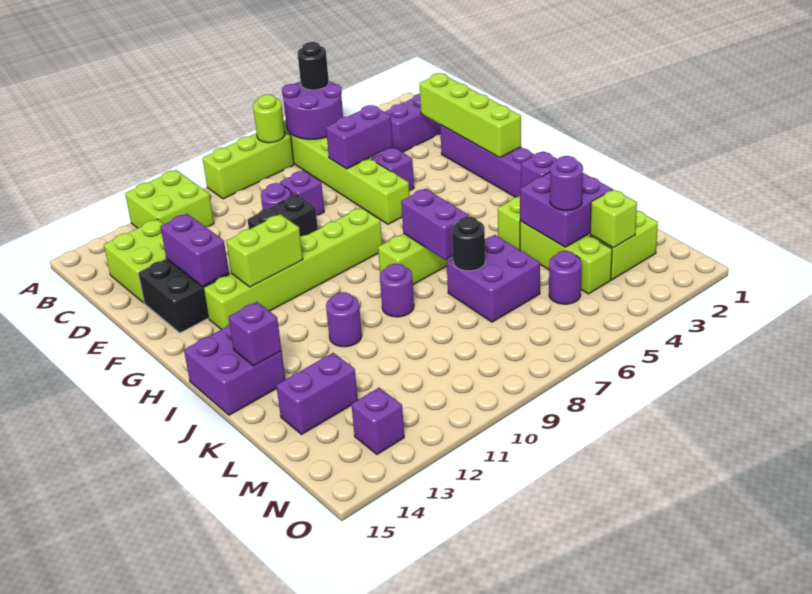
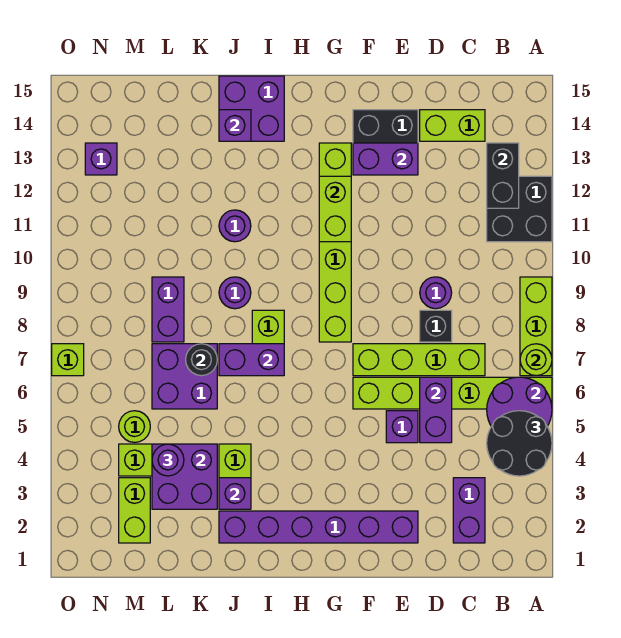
black 1x1 round brick [298,42,329,90] -> black 2x2 round brick [487,411,552,476]
lime 2x2 brick [125,170,214,228] -> black 2x2 brick [487,176,552,242]
lime 2x2 brick [104,219,166,303] -> lime 1x2 brick [420,110,485,141]
lime 1x4 brick [419,73,521,158] -> lime 1x4 brick moved to [353,344,485,376]
purple 1x1 brick [280,170,324,216] -> black 1x1 brick [420,310,452,342]
black 1x2 brick [247,195,318,237] -> black 1x2 brick moved to [487,143,519,208]
purple 1x2 brick [276,353,358,434] -> purple 1x2 brick moved to [152,277,184,342]
lime 1x1 brick [590,189,637,248] -> lime 1x1 brick moved to [52,344,84,376]
purple 1x1 round brick [549,251,581,304] -> lime 1x1 round brick [119,411,150,442]

